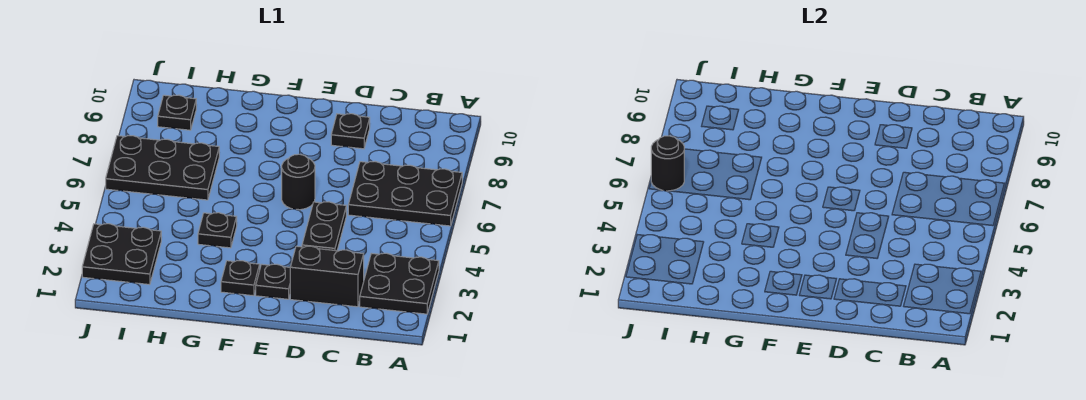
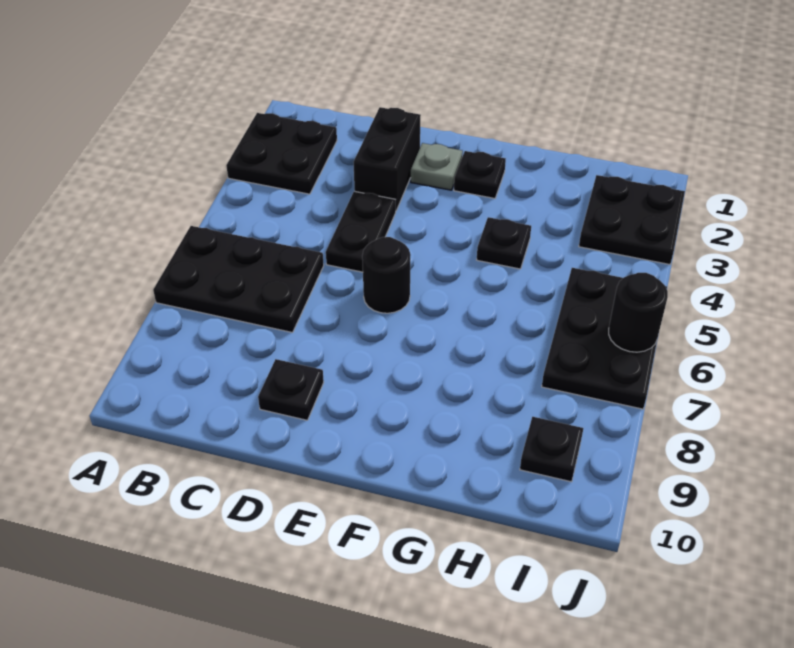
black 1x2 brick [290,246,364,307] -> black 1x2 brick turned to [354,107,421,210]
black 1x1 plate [256,264,290,299] -> grey 1x1 plate [411,143,463,190]
black 2x3 plate [106,136,219,200] -> black 2x3 plate turned to [542,268,667,409]

